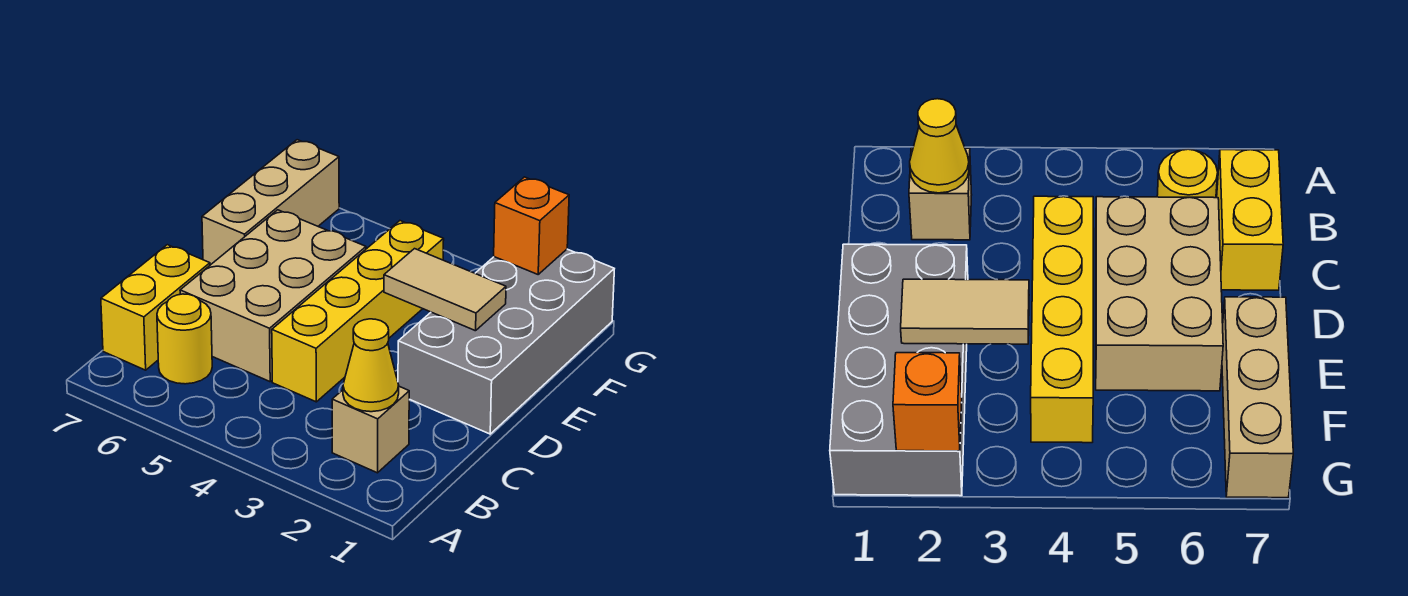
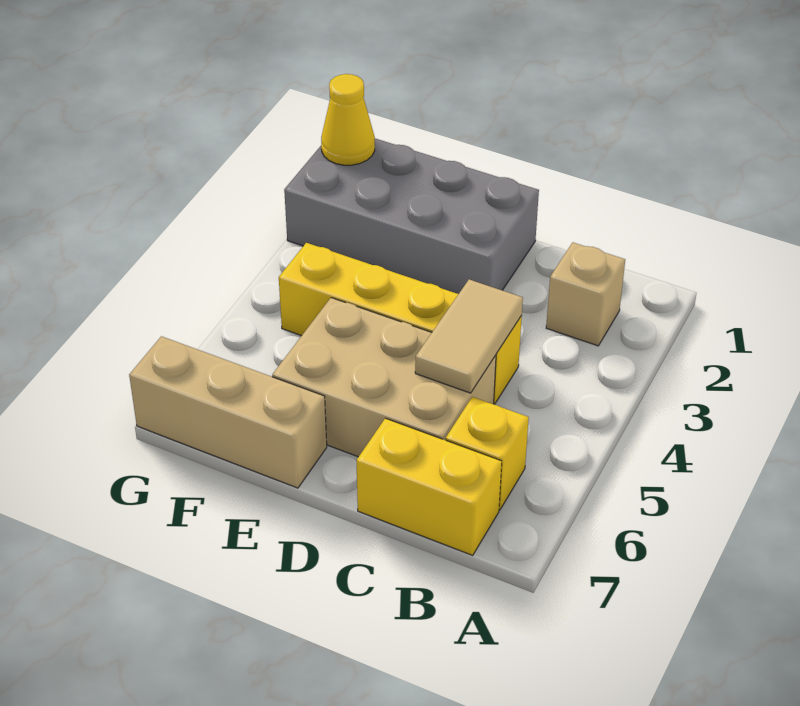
yellow 1x1 cone [343,319,399,412] -> yellow 1x1 cone moved to [321,74,375,165]
yellow 1x1 round brick [157,294,212,384] -> yellow 1x1 brick [446,397,529,510]
tan 1x2 tile [384,249,506,331] -> tan 1x2 tile moved to [415,279,523,393]
orange 1x1 brick [494,177,569,274] -> none

